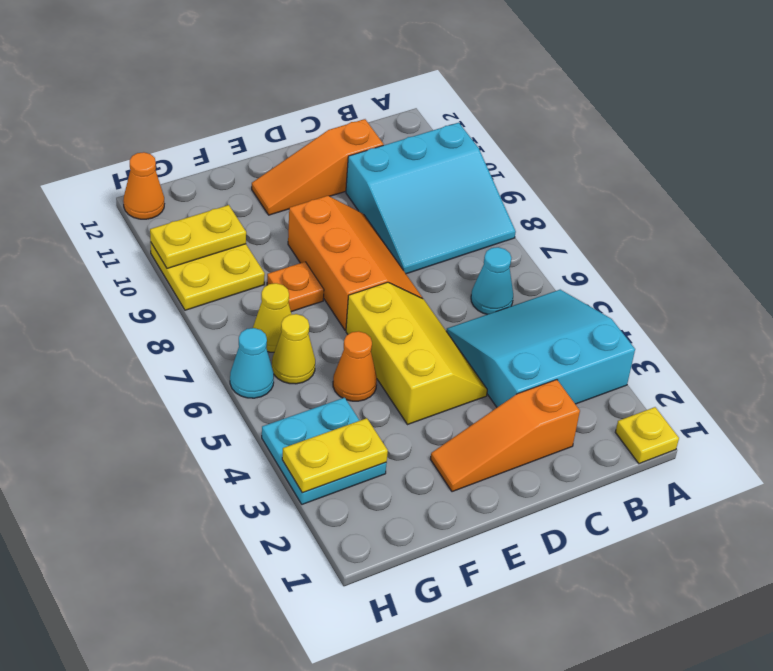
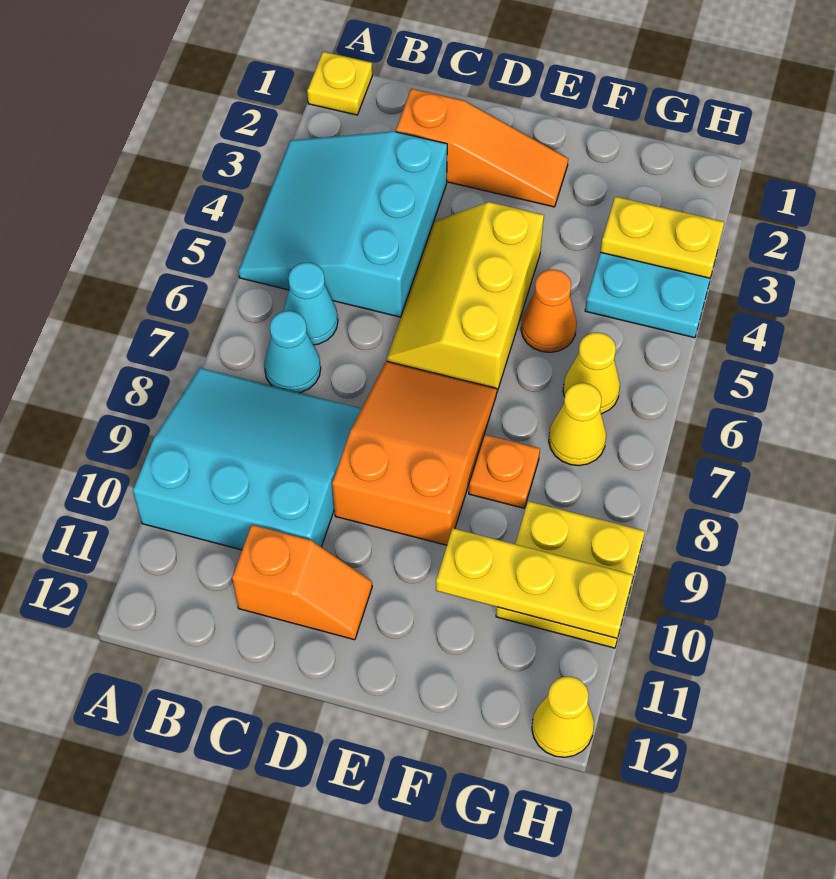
cyan 3x3 slope [446,290,635,407] -> cyan 3x3 slope turned to [238,131,447,317]
orange 1x3 slope [252,119,383,215] -> orange 1x2 slope [232,525,372,640]
orange 2x3 slope [288,196,422,330] -> orange 2x3 slope turned to [332,361,497,545]
yellow 1x2 plate [150,205,246,268] -> yellow 1x3 plate [436,528,633,638]
cyan 1x1 cone [230,328,274,398] -> cyan 1x1 cone moved to [264,311,321,393]
orange 1x1 cone [123,152,164,219] -> yellow 1x1 cone [532,676,594,757]

